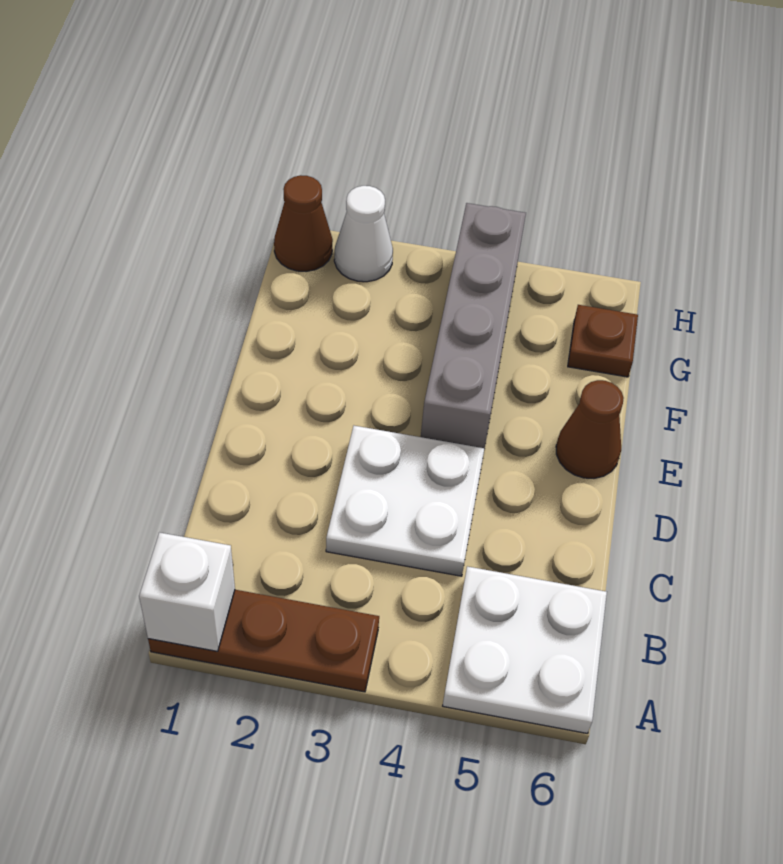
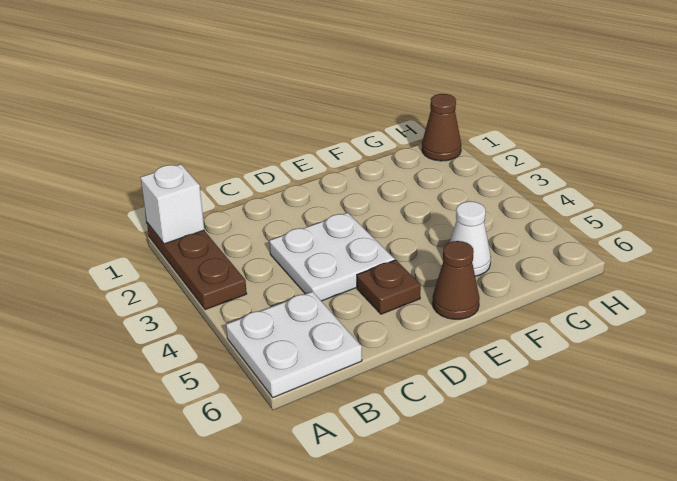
grey 1x4 brick [421,203,526,448] -> none
brown 1x1 plate [568,305,638,377] -> brown 1x1 plate moved to [357,260,421,314]
white 1x1 cone [334,186,393,282] -> white 1x1 cone moved to [450,201,491,276]

